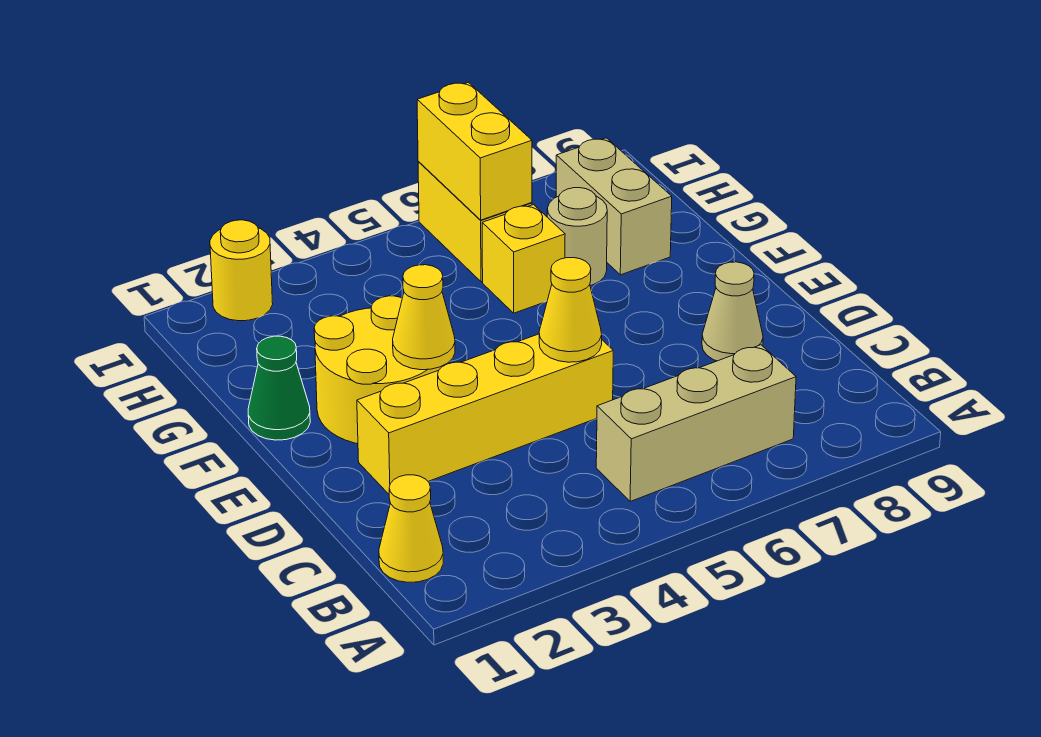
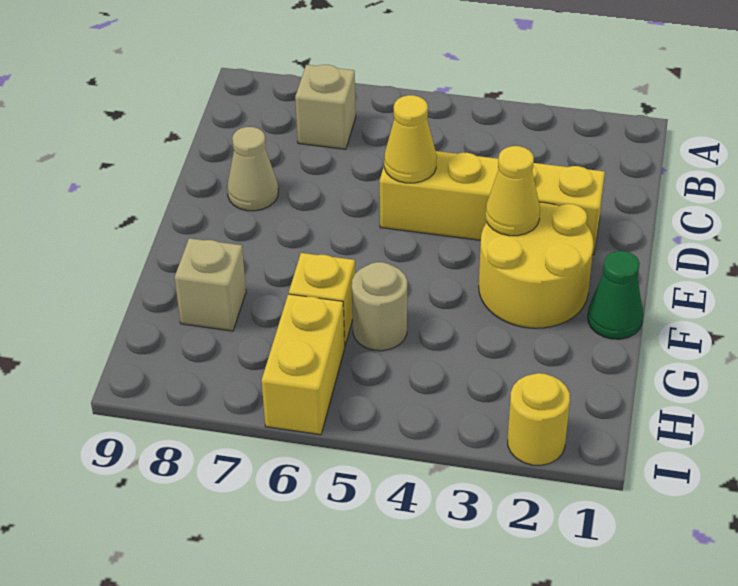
yellow 1x1 cone [379,475,443,582] -> none
tan 1x3 brick [596,345,796,501] -> tan 1x1 brick [295,65,356,149]
tan 1x1 round brick [547,188,607,286] -> tan 1x1 round brick moved to [352,262,407,351]
tan 1x2 brick [556,138,672,275] -> tan 1x1 brick [175,238,246,331]
yellow 1x2 brick [417,82,532,220] -> none

